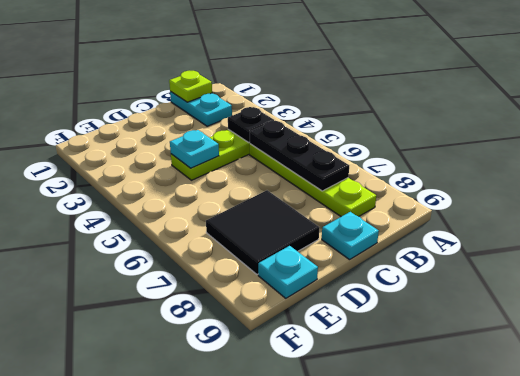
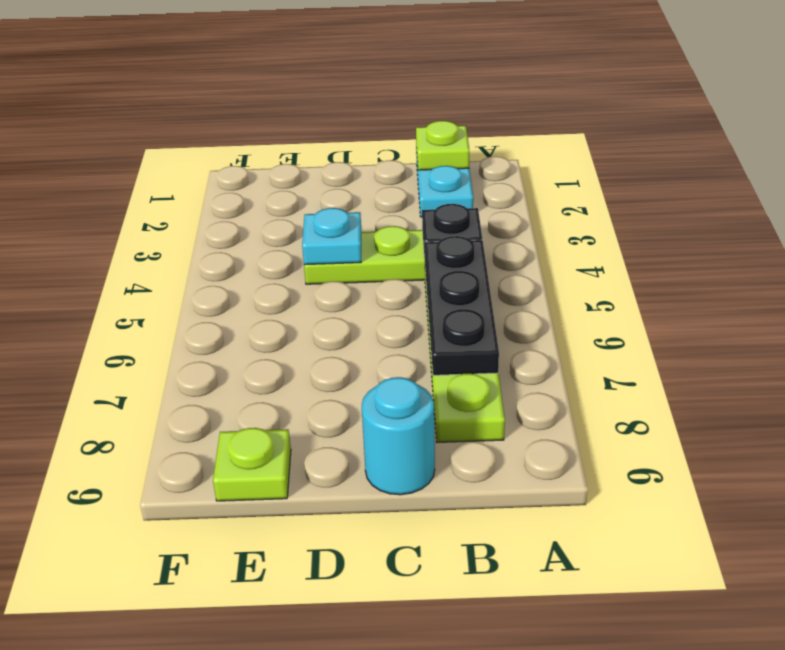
cyan 1x1 plate [322,212,379,260] -> cyan 1x1 round brick [362,377,435,495]
black 2x2 tile [206,190,319,274] -> none
cyan 1x1 plate [258,246,318,298] -> lime 1x1 plate [213,428,291,501]

